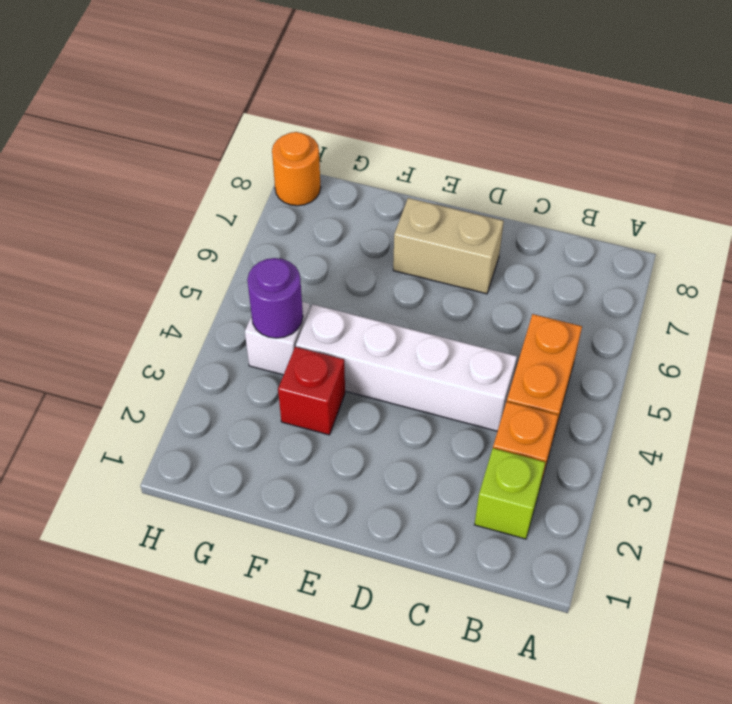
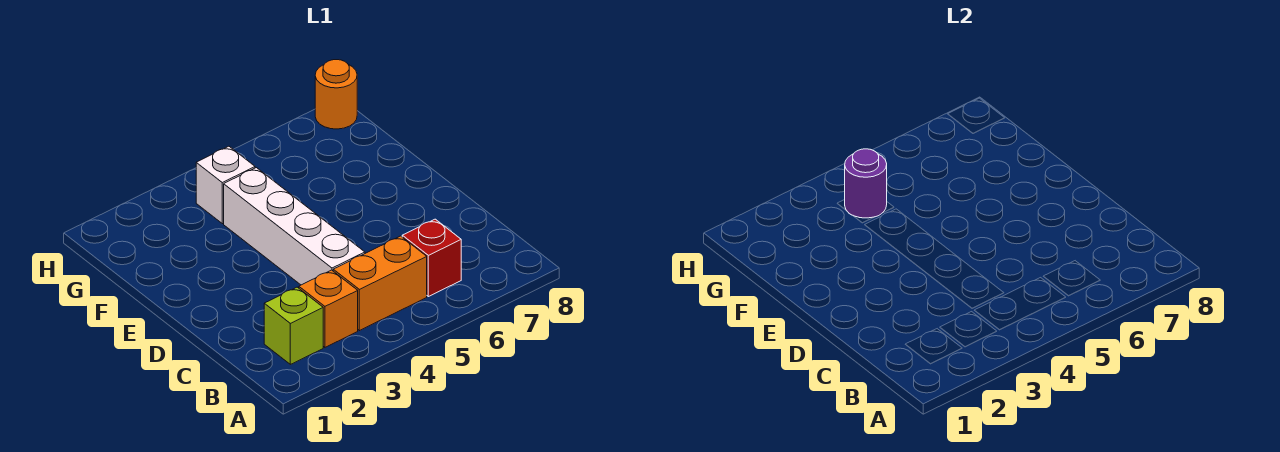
tan 1x2 brick [393,198,504,294] -> none
red 1x1 brick [278,347,345,435] -> red 1x1 brick moved to [402,219,461,297]

